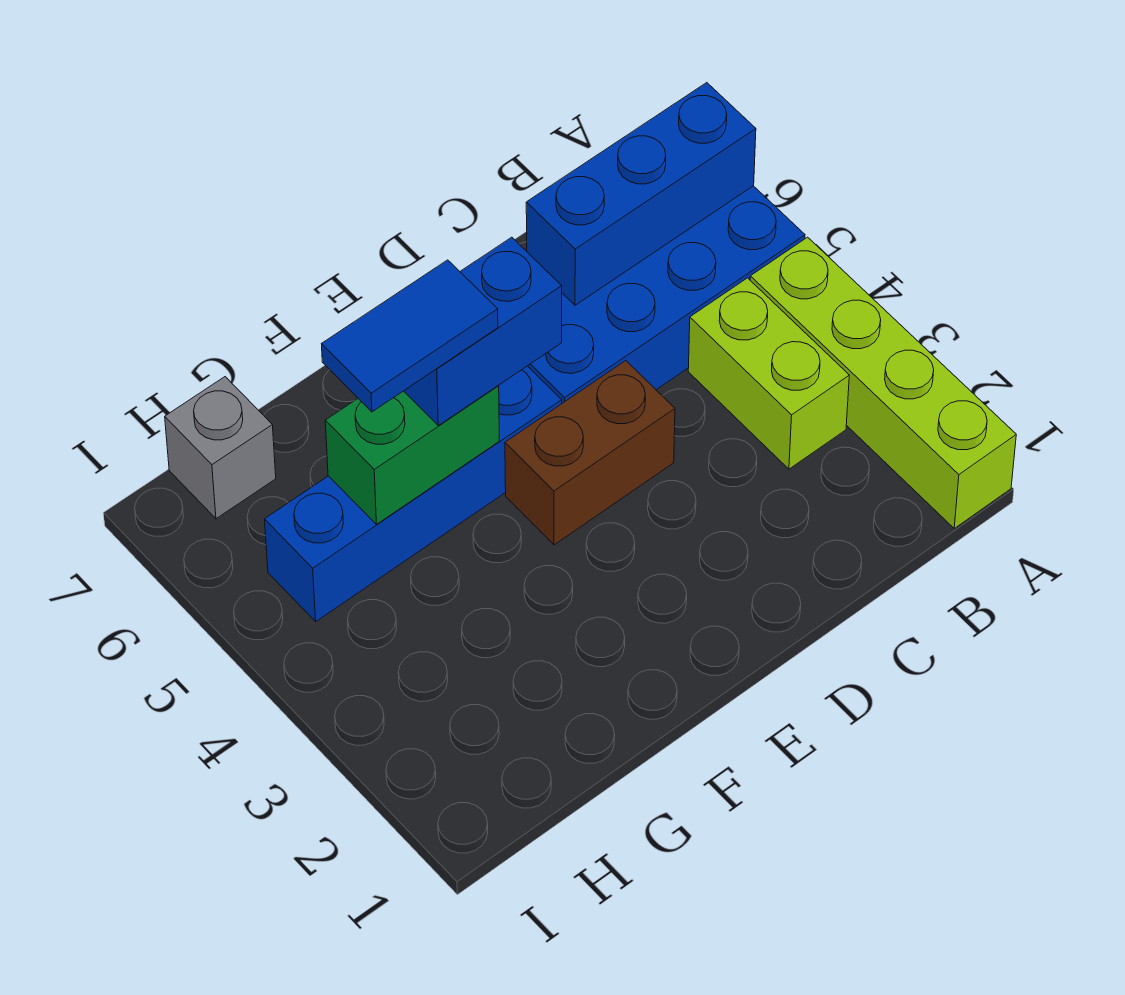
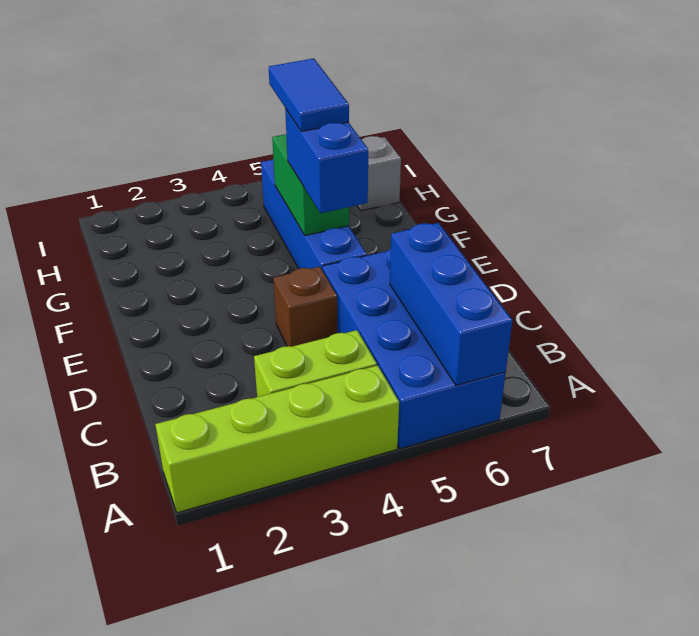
brown 1x2 brick [505,361,675,545] -> brown 1x1 brick [273,267,337,347]

